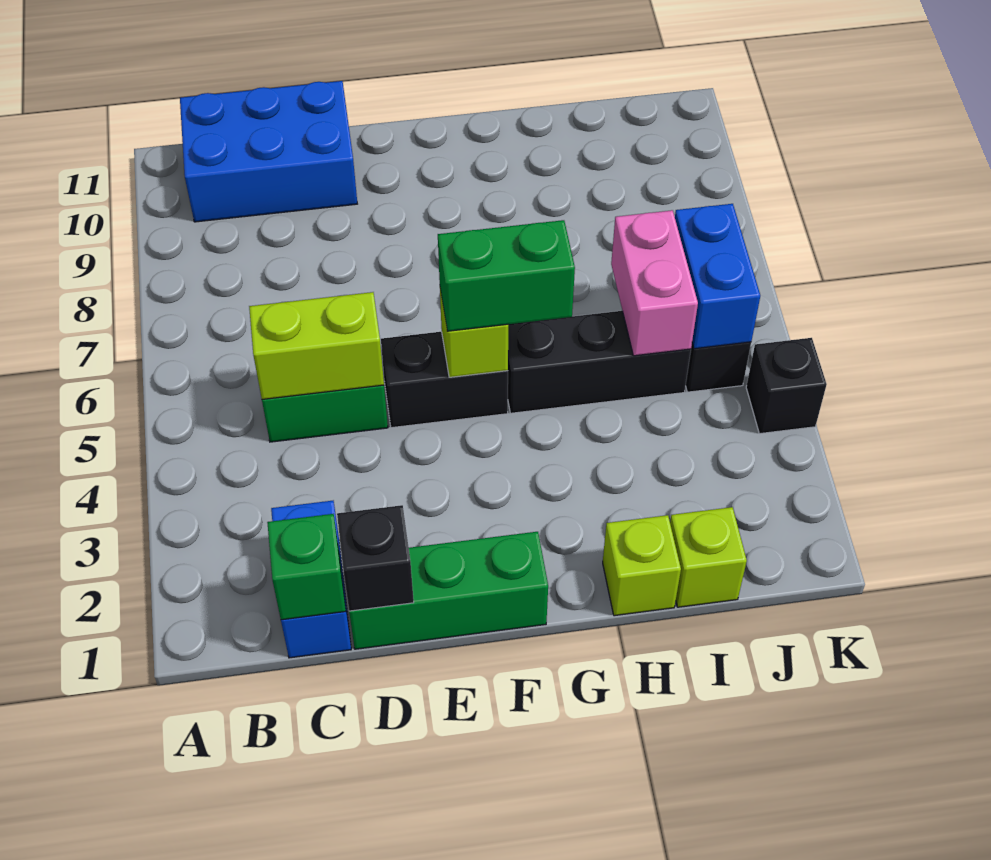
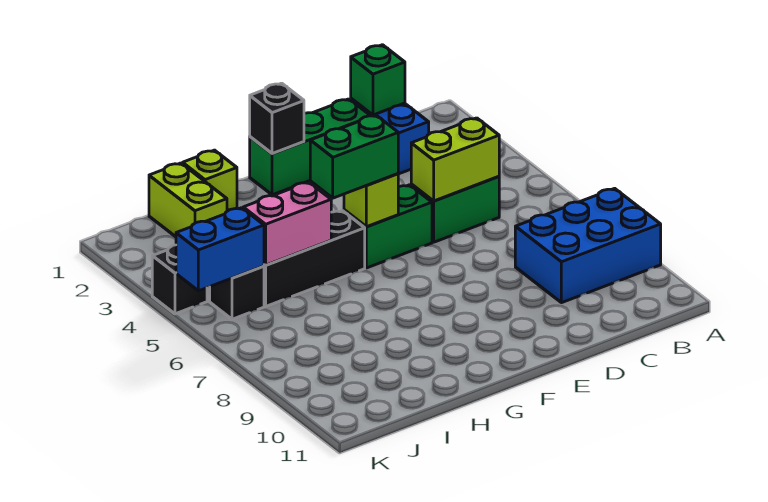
blue 2x3 brick [180,81,357,222] -> blue 2x3 brick moved to [515,188,661,303]
black 1x1 brick [337,505,414,611] -> black 1x1 brick moved to [250,83,304,154]
black 1x2 brick [381,332,508,428] -> green 1x2 brick [344,185,432,268]
lime 1x1 brick [670,507,747,607] -> lime 1x2 brick [149,163,227,237]
pink 1x2 brick [611,210,698,356] -> pink 1x2 brick turned to [243,182,331,265]
blue 1x2 brick [675,204,760,349] -> blue 1x2 brick turned to [176,208,264,291]

